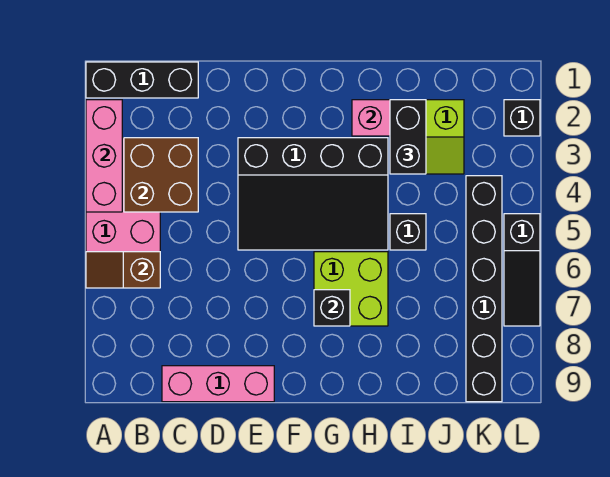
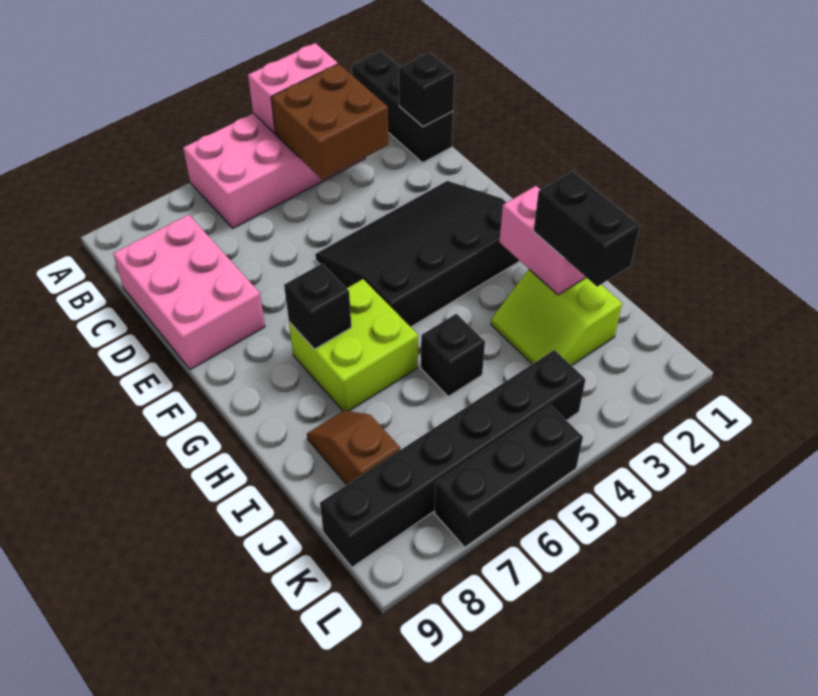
pink 1x3 brick [86,100,122,212] -> pink 1x2 brick [248,43,338,133]
brown 1x2 slope [86,252,160,288] -> brown 1x2 slope moved to [307,410,400,485]
pink 1x3 brick [162,366,274,402] -> pink 2x3 brick [113,215,265,370]
black 3x4 slope [238,138,388,250] -> black 3x4 slope turned to [315,181,519,327]
black 1x2 brick [390,100,426,174] -> black 1x2 brick turned to [534,171,640,287]
black 1x1 brick [504,100,540,136] -> black 1x1 brick moved to [399,53,455,127]
black 1x3 slope [504,214,540,326] -> black 1x3 brick [434,405,583,547]

